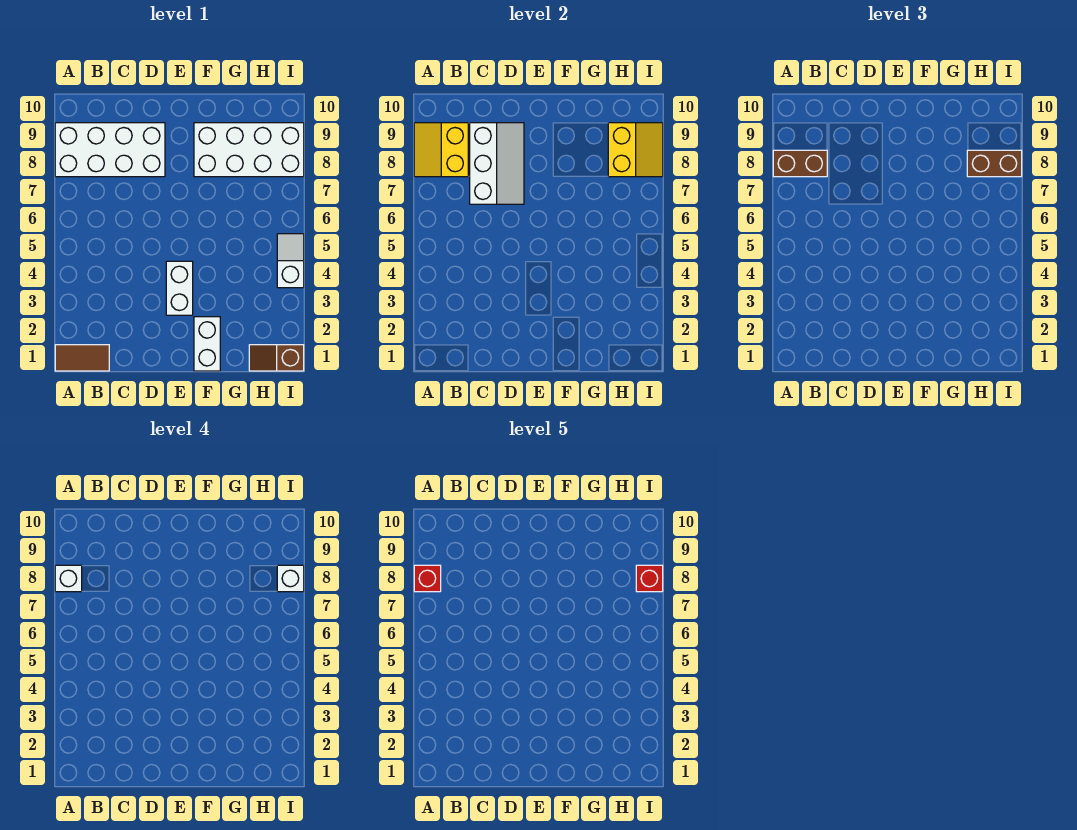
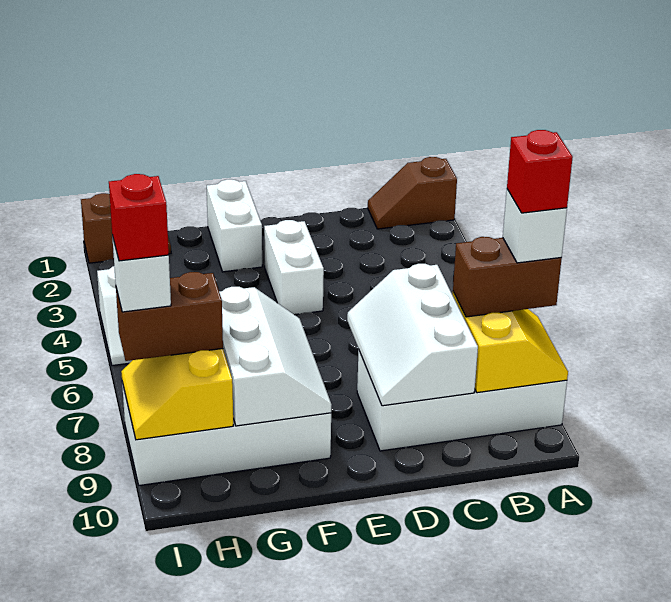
brown 1x2 tile [55,345,109,371] -> brown 1x2 slope [368,157,457,229]
none -> white 2x3 slope [219,287,332,426]

